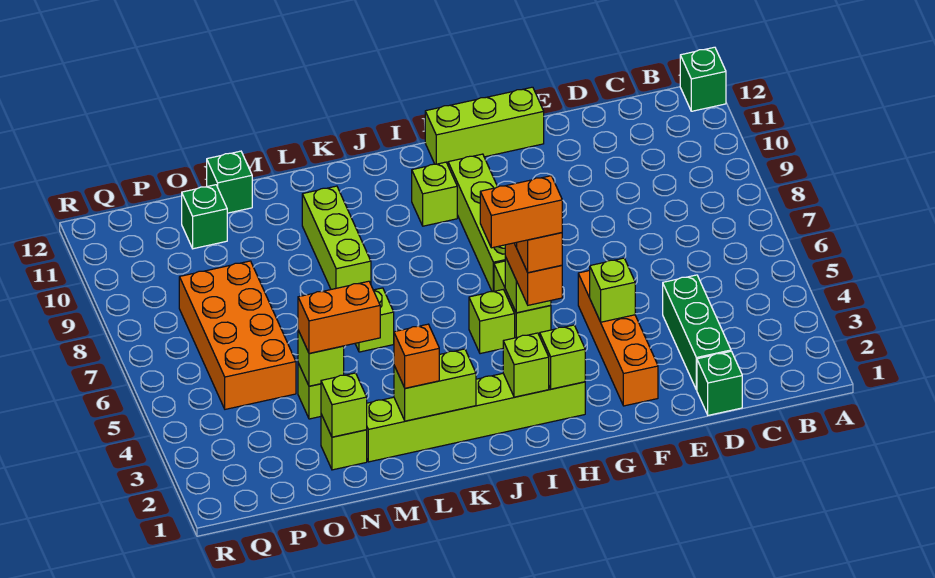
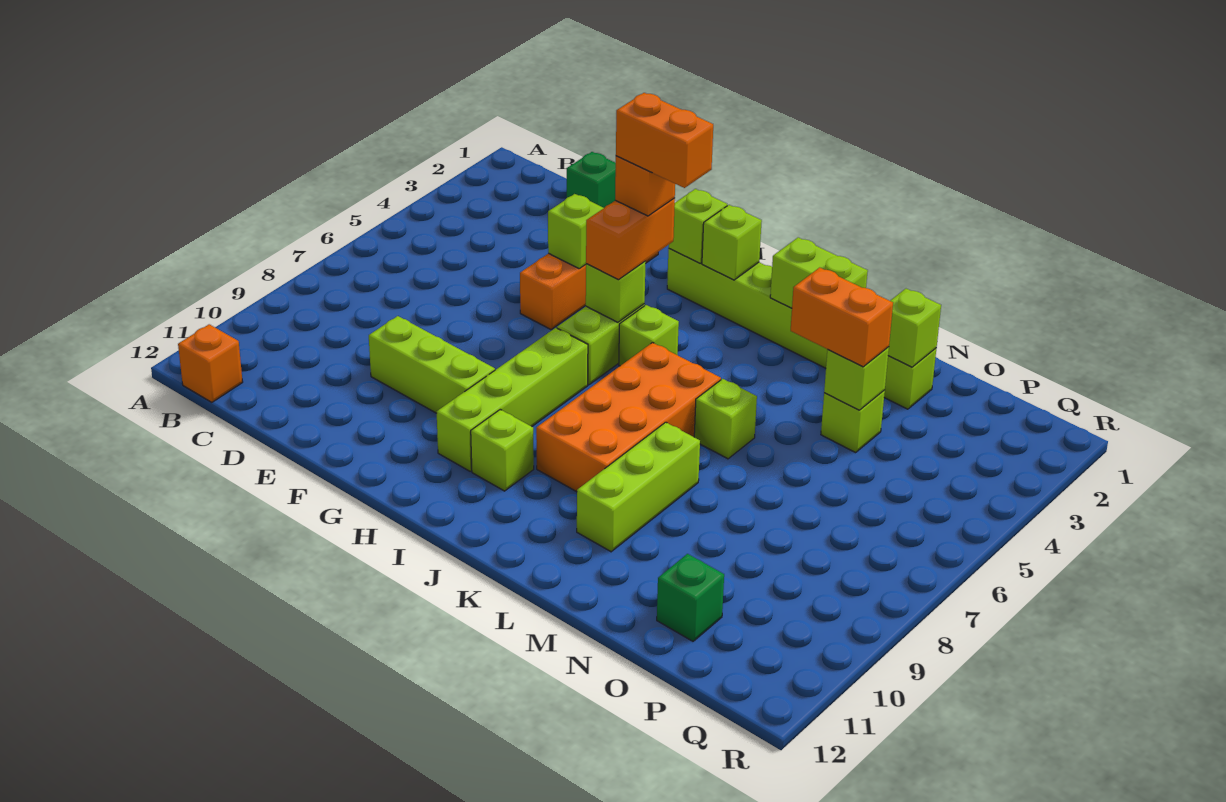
green 1x1 brick [680,47,726,111] -> none
green 1x3 brick [663,275,731,390] -> none
lime 1x3 brick [425,87,544,164] -> lime 1x3 brick moved to [369,316,495,413]
orange 1x1 brick [394,324,439,388] -> orange 1x1 brick moved to [178,324,243,402]
green 1x1 brick [207,151,252,213] -> none
orange 2x4 brick [179,261,296,409] -> orange 2x4 brick moved to [536,343,721,492]

